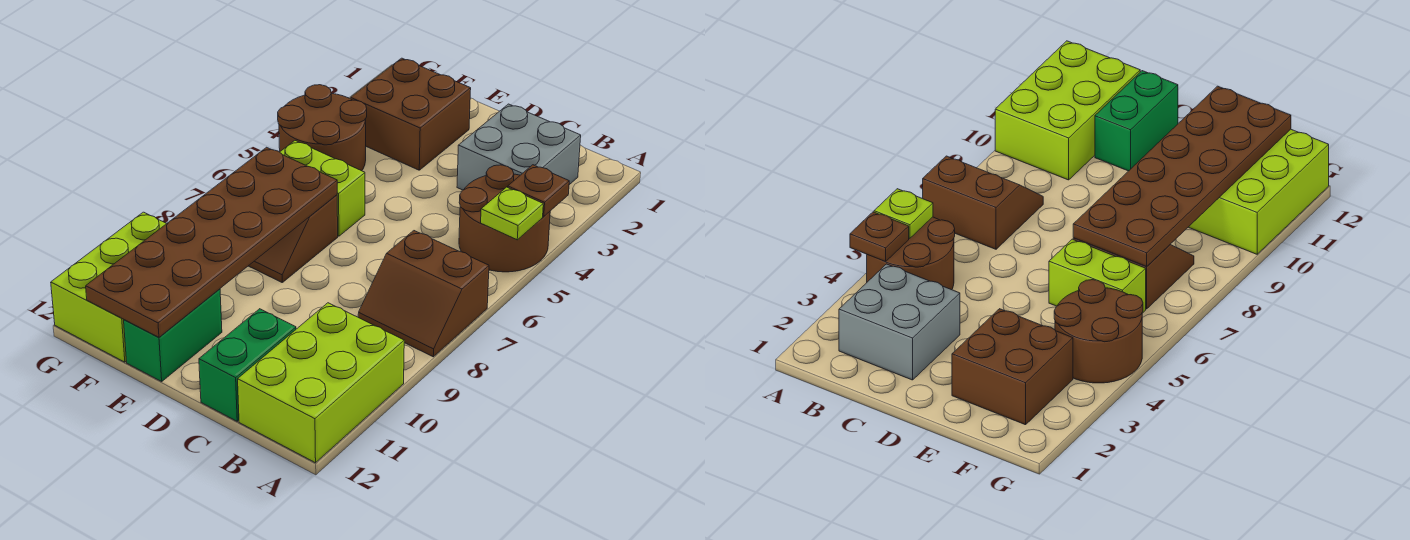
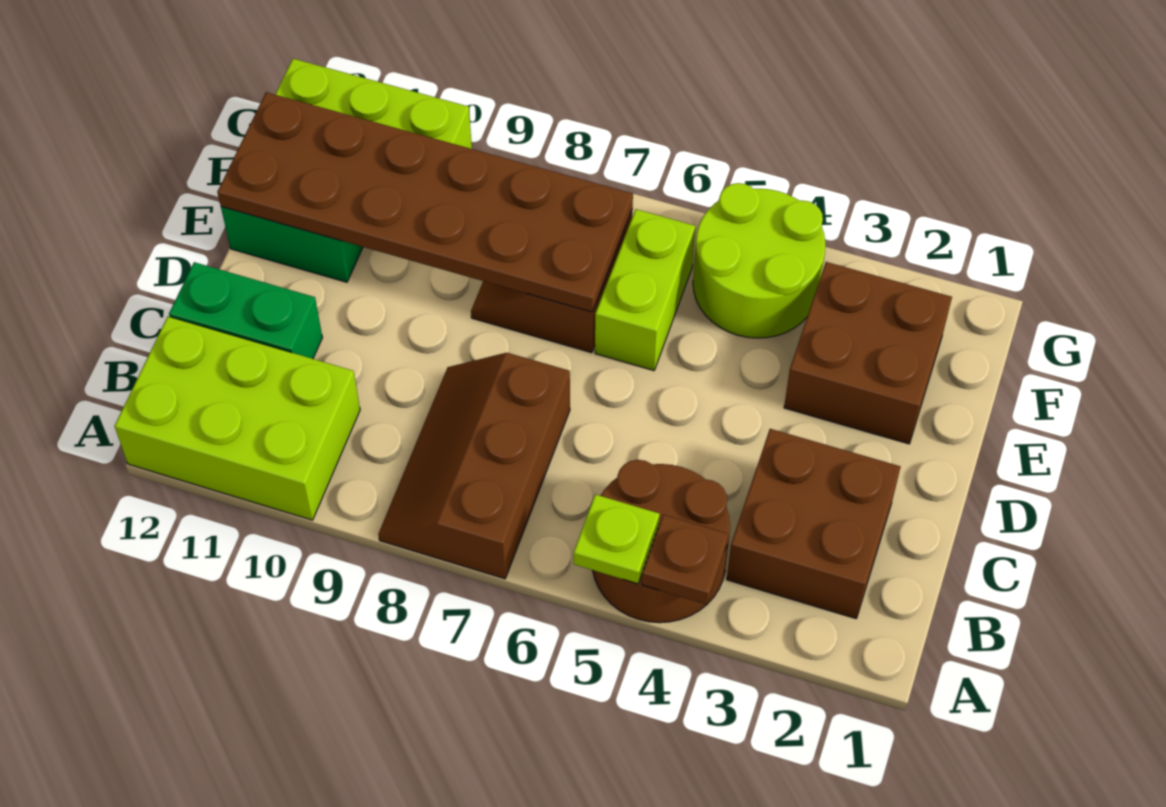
brown 2x2 slope [358,231,489,357] -> brown 2x3 slope [378,353,570,579]
grey 2x2 brick [457,104,581,190] -> brown 2x2 brick [727,429,900,619]
brown 2x2 round brick [278,85,367,171] -> lime 2x2 round brick [693,183,825,338]

